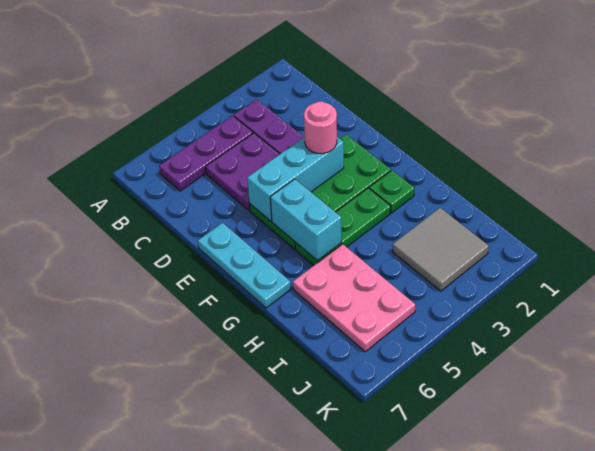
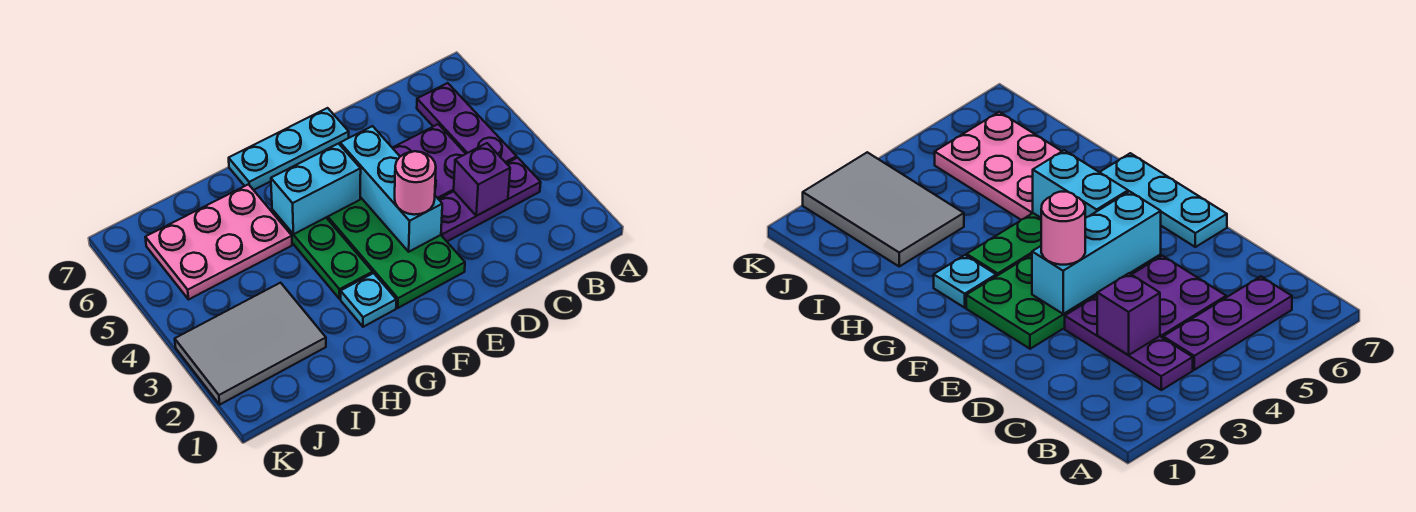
none -> purple 1x1 brick [454,143,510,216]
green 1x1 plate [369,171,415,213] -> cyan 1x1 plate [341,273,396,327]
grey 2x2 tile [393,208,489,291] -> grey 2x3 tile [175,283,326,404]

